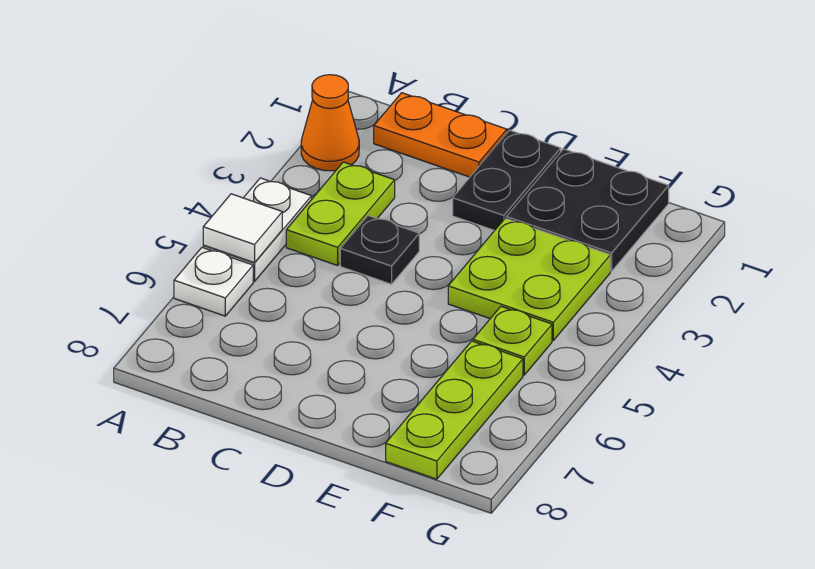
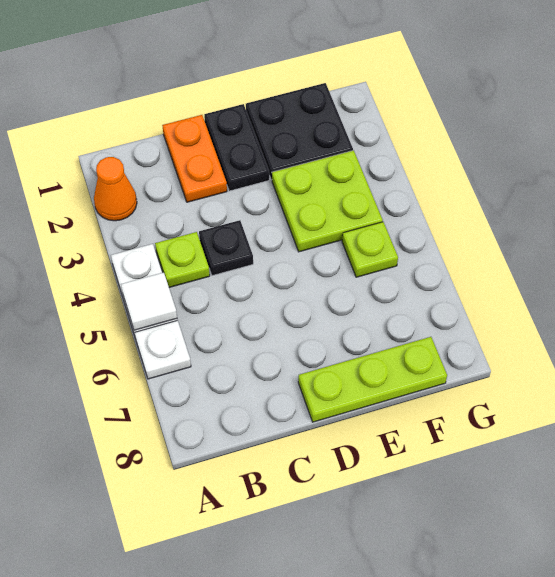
orange 1x2 plate [374,93,507,177] -> orange 1x2 plate turned to [162,115,227,202]
lime 1x2 plate [286,162,395,266] -> lime 1x1 plate [155,232,210,287]
lime 1x3 plate [386,341,523,479] -> lime 1x3 plate turned to [298,337,447,422]

